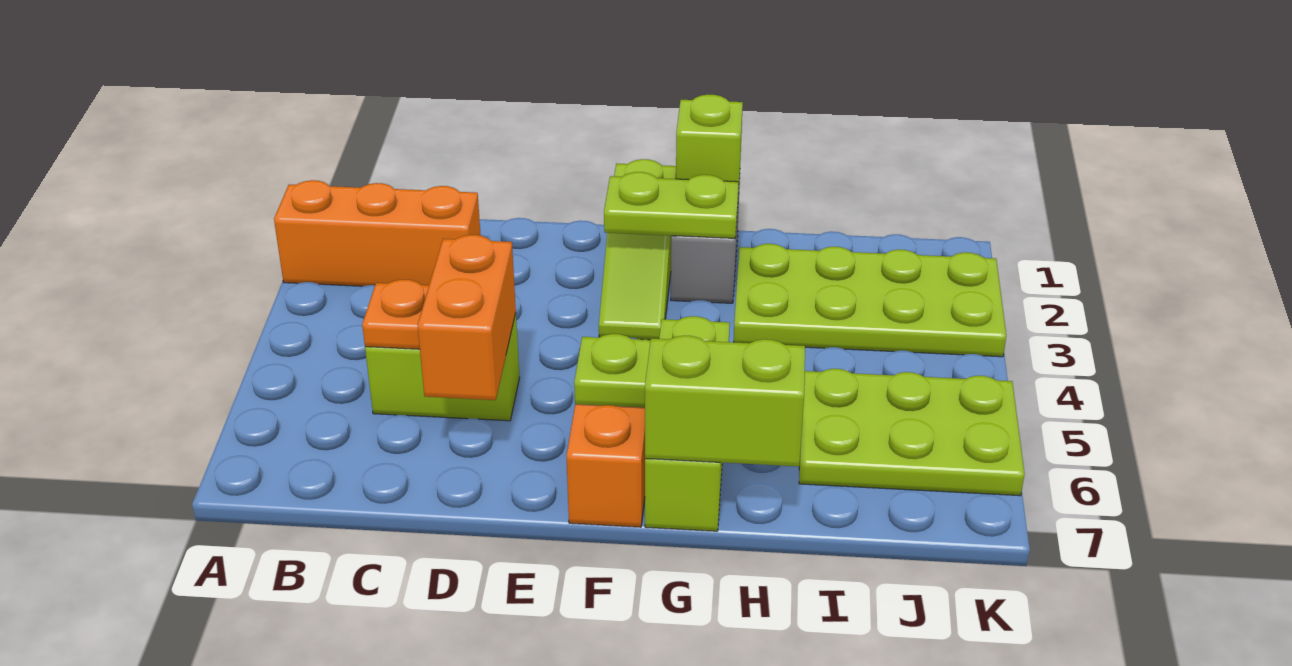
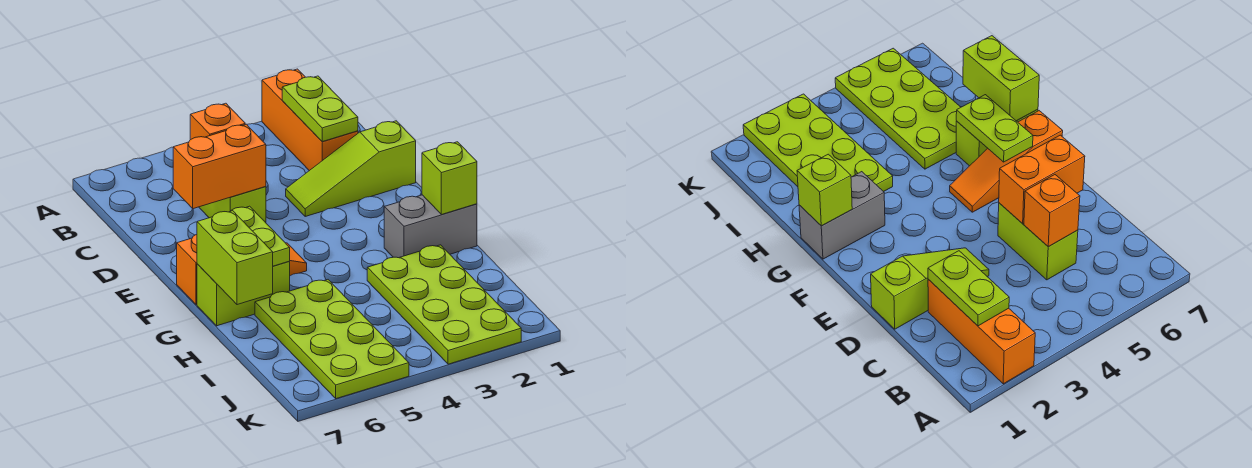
orange 1x1 plate [362,280,429,349] -> orange 1x1 brick [190,103,245,140]
lime 1x3 slope [599,159,676,340] -> lime 1x3 slope moved to [286,121,416,216]
lime 1x2 plate [604,172,739,238] -> lime 1x2 plate moved to [282,76,358,142]
lime 1x3 brick [645,316,730,531] -> lime 1x2 brick [197,262,290,326]
lime 2x3 plate [799,369,1025,496] -> lime 2x4 plate [255,280,409,399]

